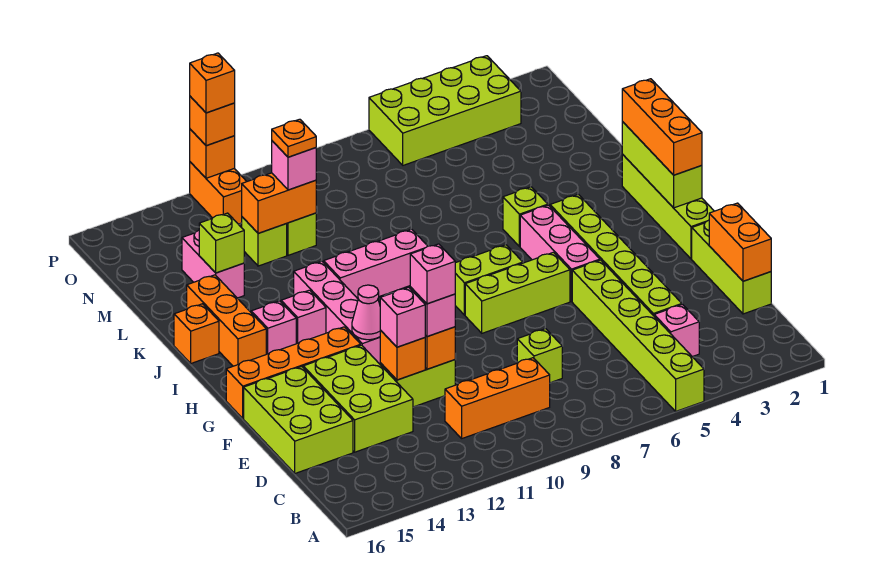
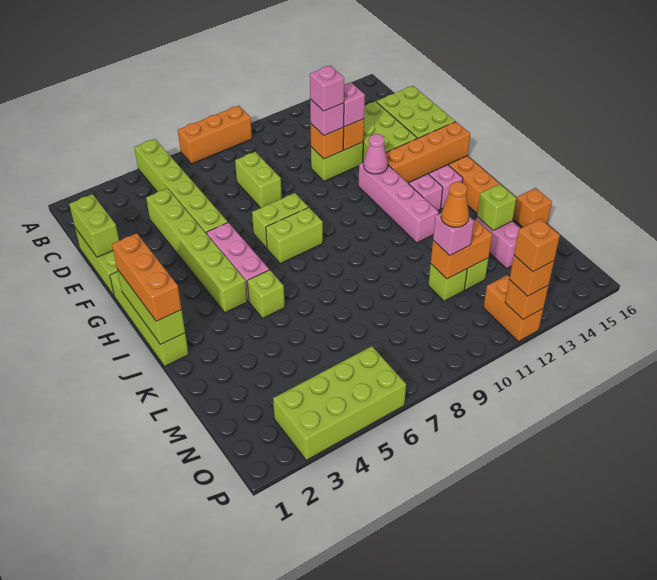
pink 1x1 brick [654,305,699,357] -> none
orange 1x3 brick [445,358,550,438] -> orange 1x3 brick moved to [178,106,252,164]
orange 1x2 brick [709,203,771,281] -> lime 1x2 brick [69,194,119,257]
lime 1x1 brick [517,329,562,383] -> lime 1x2 brick [235,152,282,208]
lime 1x3 brick [465,252,570,333] -> lime 1x2 brick [252,193,308,248]
pink 1x3 brick [324,229,427,299] -> none
orange 1x1 brick [174,304,219,363] -> orange 1x1 brick moved to [513,188,552,227]
orange 1x1 plate [272,119,316,157] -> orange 1x1 cone [441,182,469,227]

